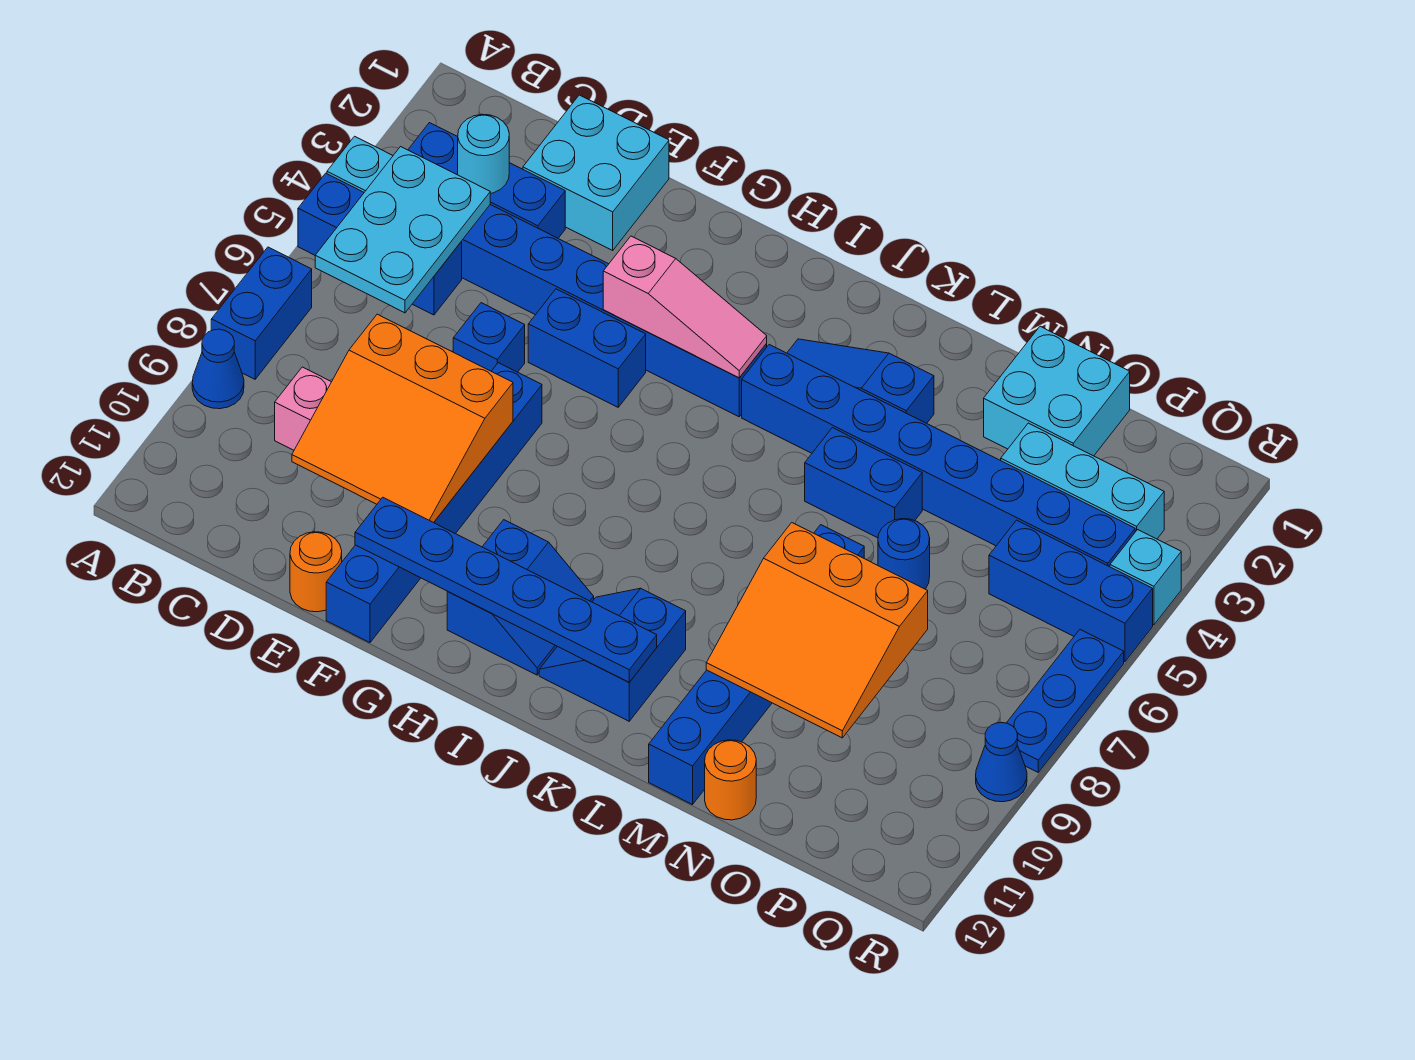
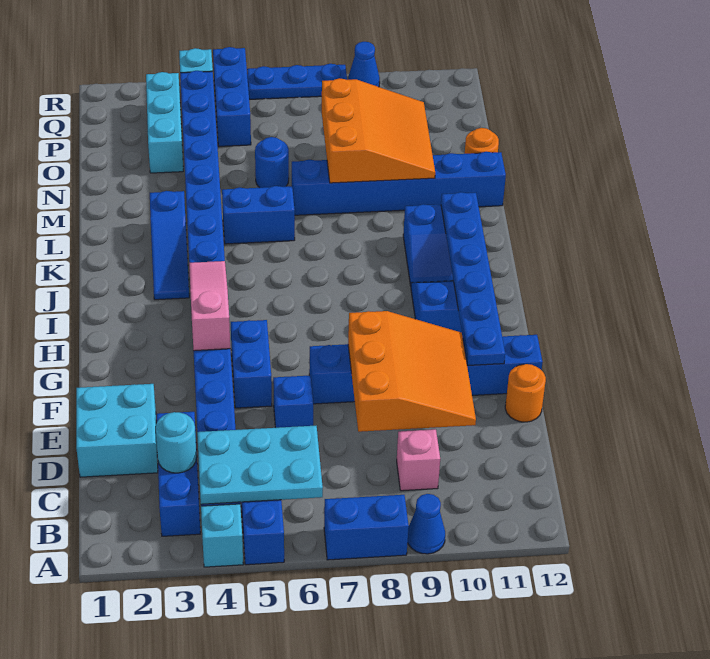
blue 1x2 brick [805,428,922,538] -> blue 1x2 brick turned to [222,186,295,244]
cyan 2x2 brick [984,326,1130,456] -> none

